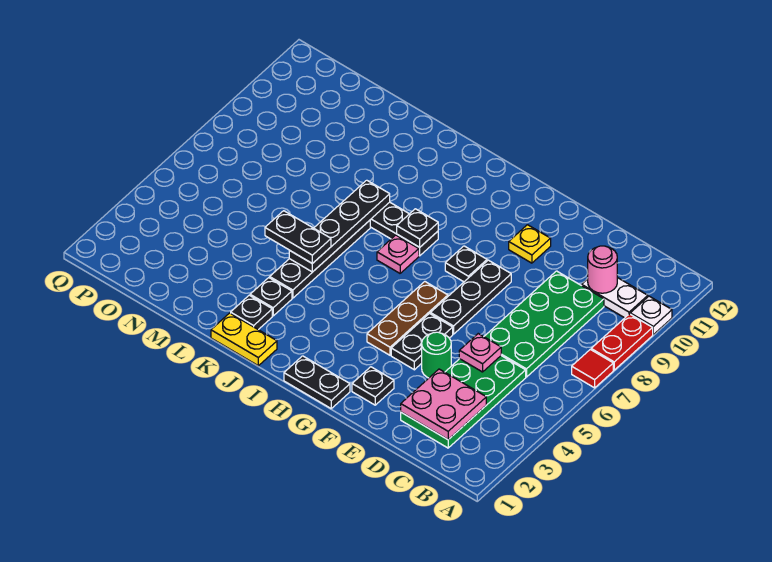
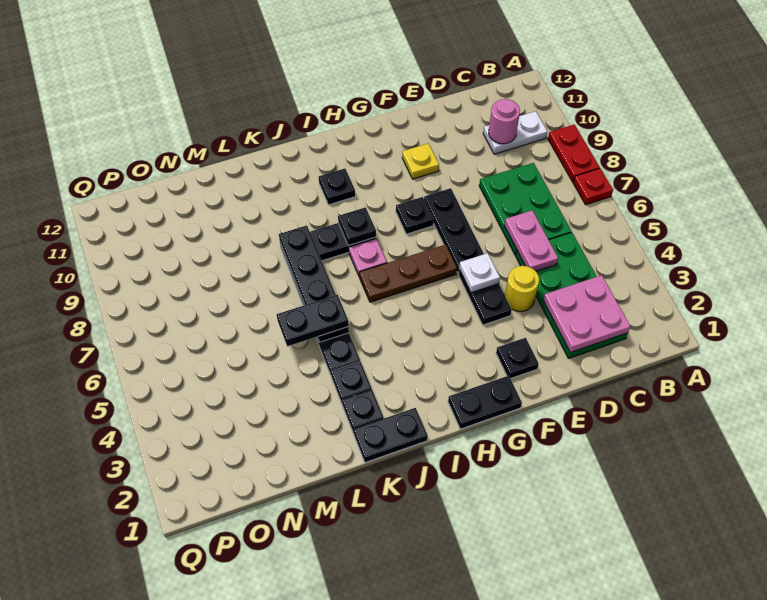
red 1x1 tile [572,349,613,388] -> red 1x1 plate [573,168,613,205]
white 1x1 plate [630,296,672,335] -> white 1x1 plate moved to [459,253,500,293]
green 2x4 plate [484,271,604,377] -> green 2x3 plate [479,163,571,255]
pink 1x1 plate [459,334,501,372] -> pink 1x2 plate [504,210,558,271]
green 1x1 round brick [422,332,451,378] -> yellow 1x1 round brick [505,266,539,311]
brown 1x3 plate [367,282,448,355] -> brown 1x3 plate turned to [359,245,457,302]
none -> black 1x1 plate [319,168,355,205]
yellow 1x2 plate [211,313,277,366] -> black 1x2 plate [353,408,428,463]

